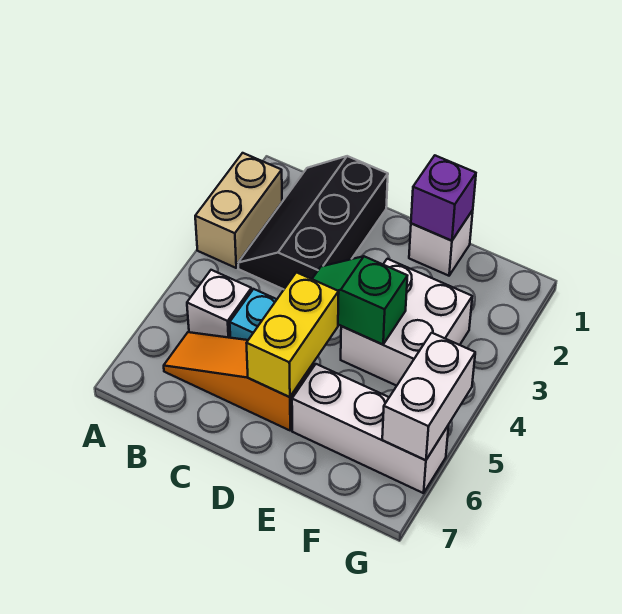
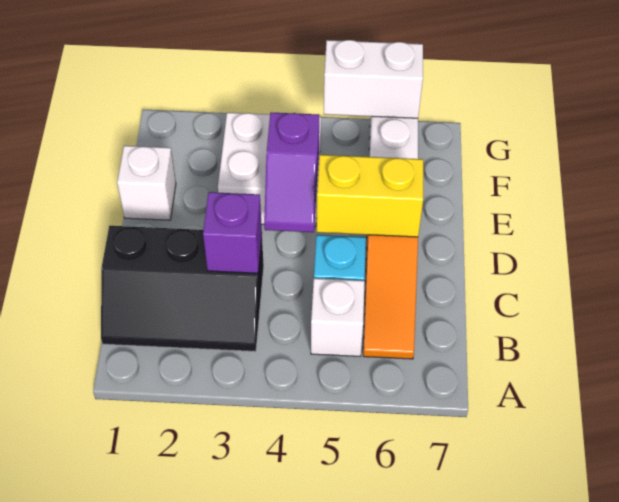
tan 1x2 brick [195,153,282,268] -> none
green 1x2 slope [312,256,407,345] -> purple 1x2 slope [264,112,319,232]
purple 1x1 brick [411,156,476,241] -> purple 1x1 brick moved to [203,192,262,273]

